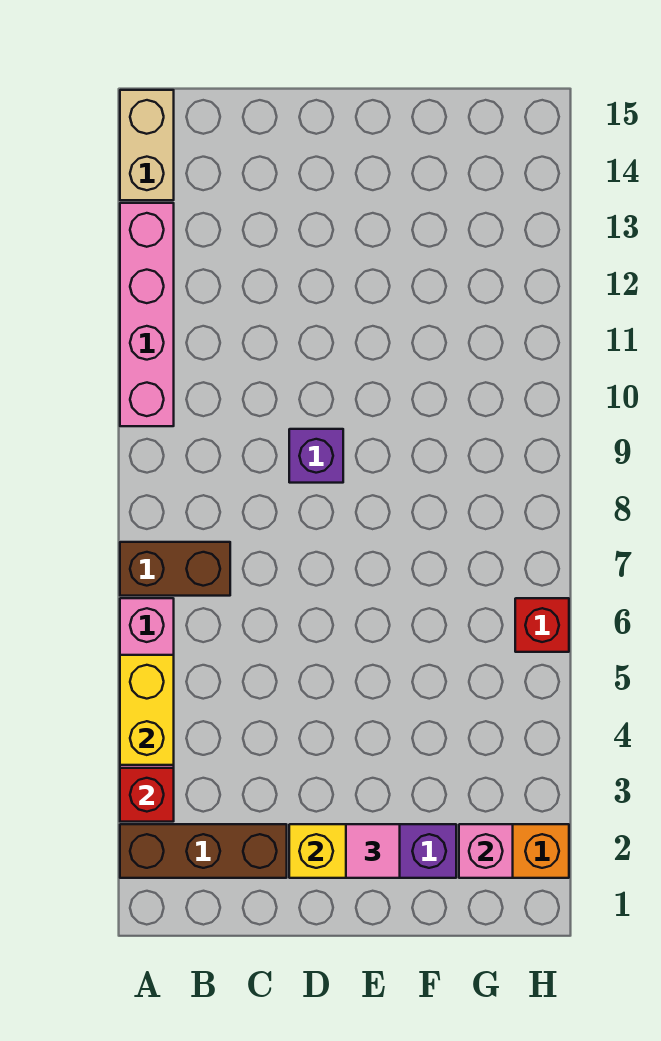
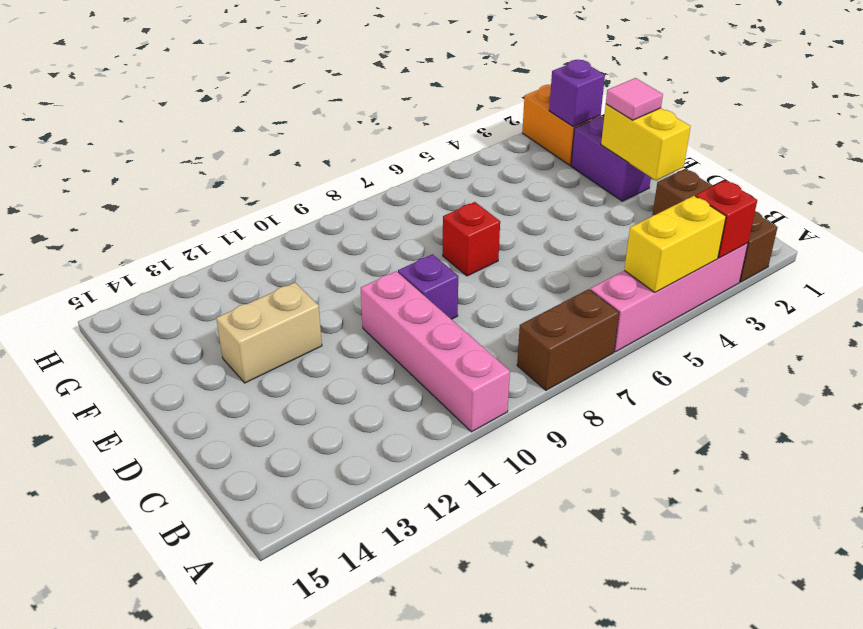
brown 1x2 brick [120,542,230,596] -> brown 1x2 brick turned to [517,289,619,390]
pink 1x4 brick [120,203,174,426] -> pink 1x4 brick turned to [361,271,510,432]
tan 1x2 brick [120,90,174,200] -> tan 1x2 brick moved to [216,283,322,383]
pink 1x1 brick [459,824,513,878] -> purple 1x1 brick [549,60,605,127]
red 1x1 brick [515,598,569,652] -> red 1x1 brick moved to [443,202,500,276]

